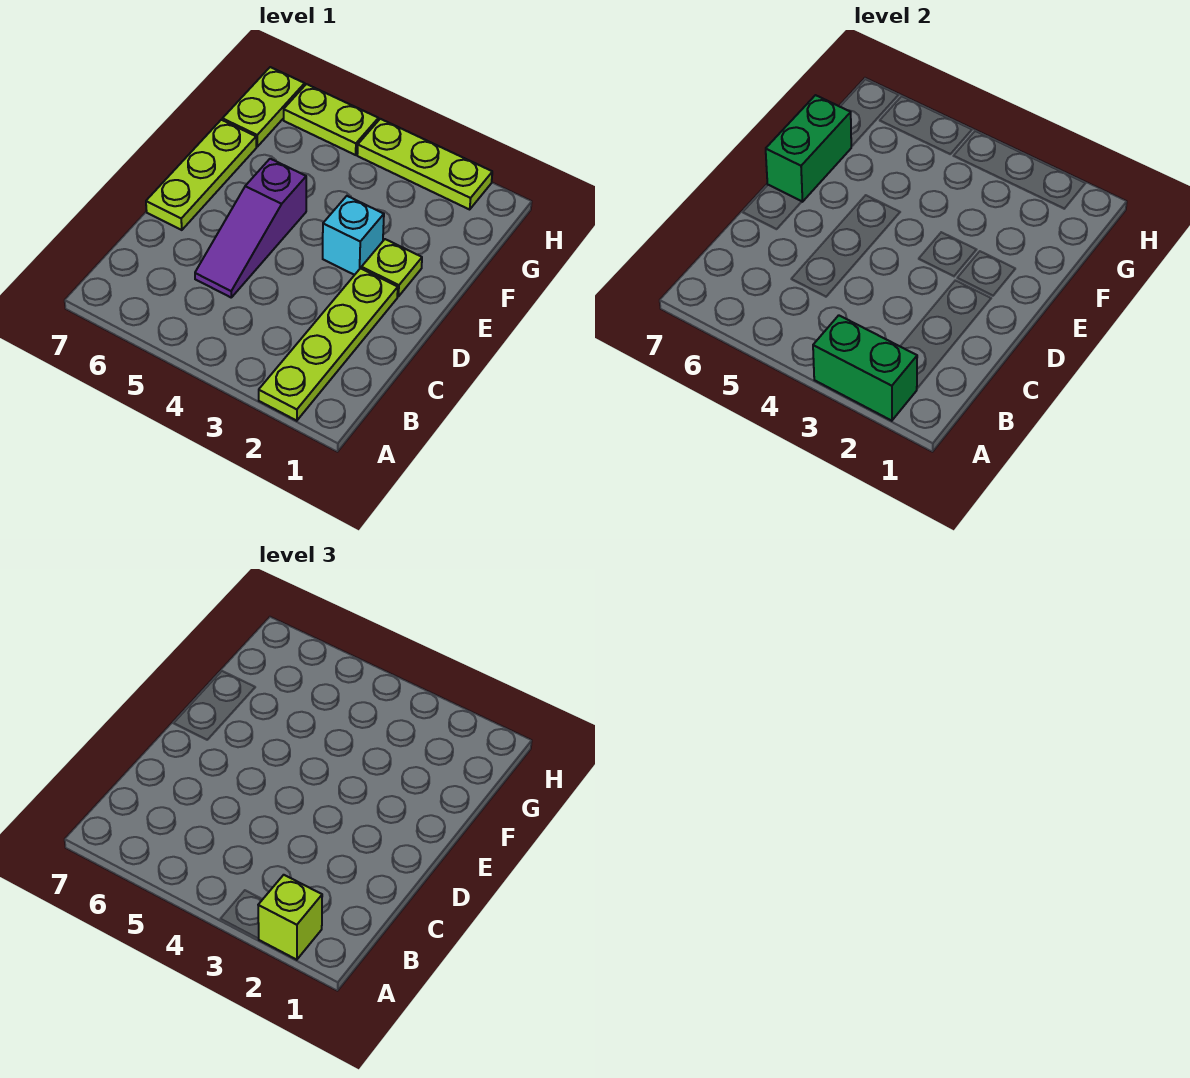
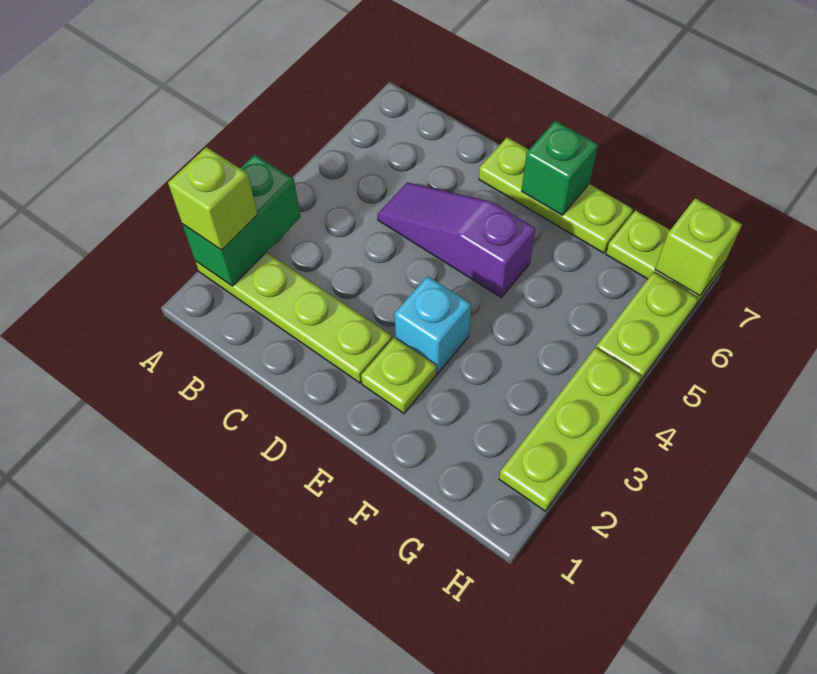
green 1x2 brick [766,95,851,202] -> green 1x1 brick [522,121,598,215]
none -> lime 1x1 brick [655,198,742,296]

